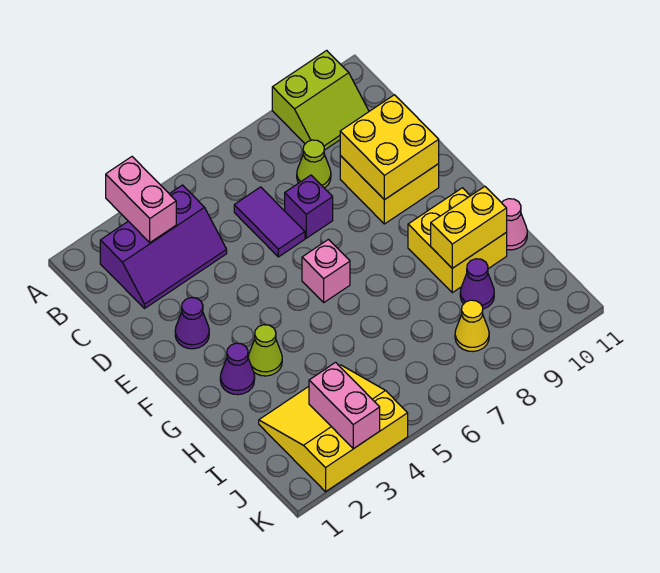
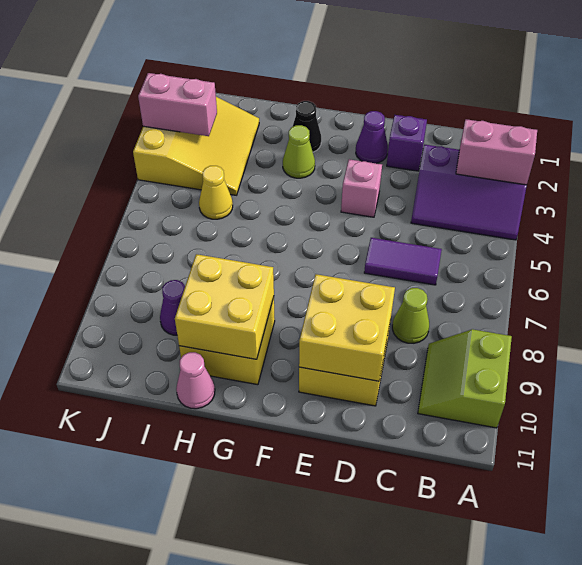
purple 2x3 slope [100,185,227,308] -> purple 2x3 slope turned to [411,145,527,240]
purple 1x1 brick [285,175,333,238] -> purple 1x1 brick moved to [387,115,427,171]
pink 1x1 brick [302,240,350,302] -> pink 1x1 brick moved to [341,159,382,217]
purple 1x1 cone [220,343,255,395] -> black 1x1 cone [292,101,321,152]
yellow 1x2 brick [431,186,507,268] -> yellow 2x2 brick [175,254,274,359]
yellow 1x1 cone [455,300,489,351] -> yellow 1x1 cone moved to [199,166,233,219]

